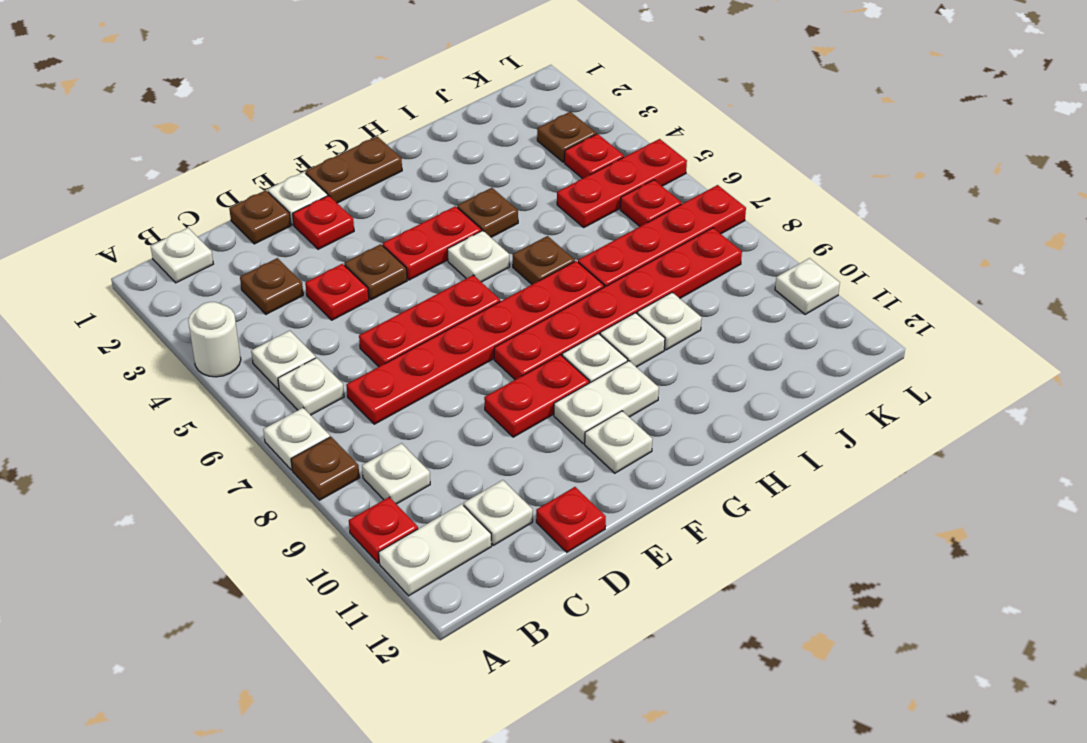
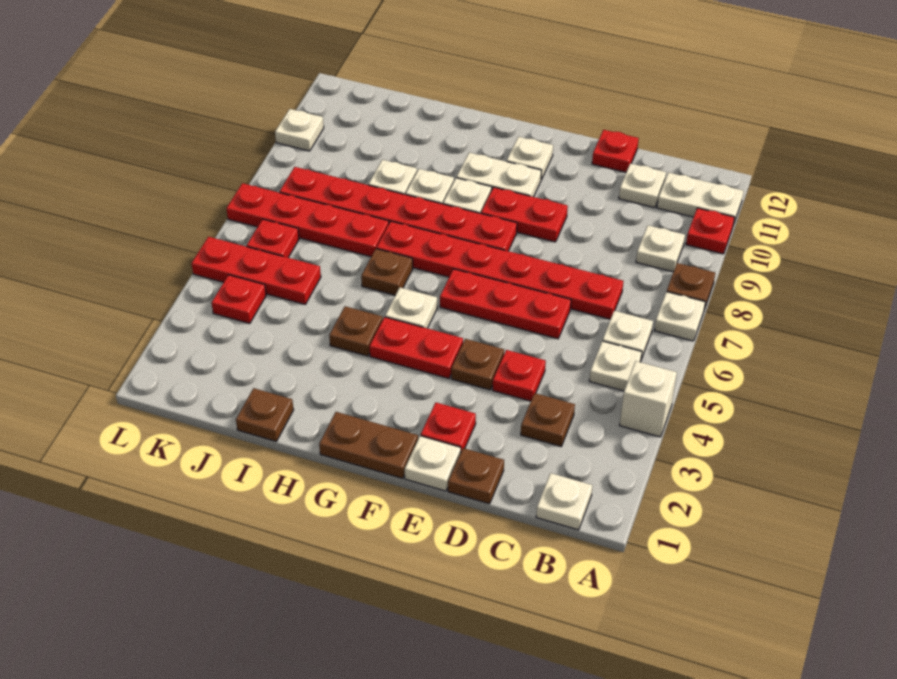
white 1x1 round brick [188,302,241,377] -> white 1x1 brick [620,361,677,437]
brown 1x1 plate [537,112,596,162] -> brown 1x1 plate moved to [236,388,293,442]

